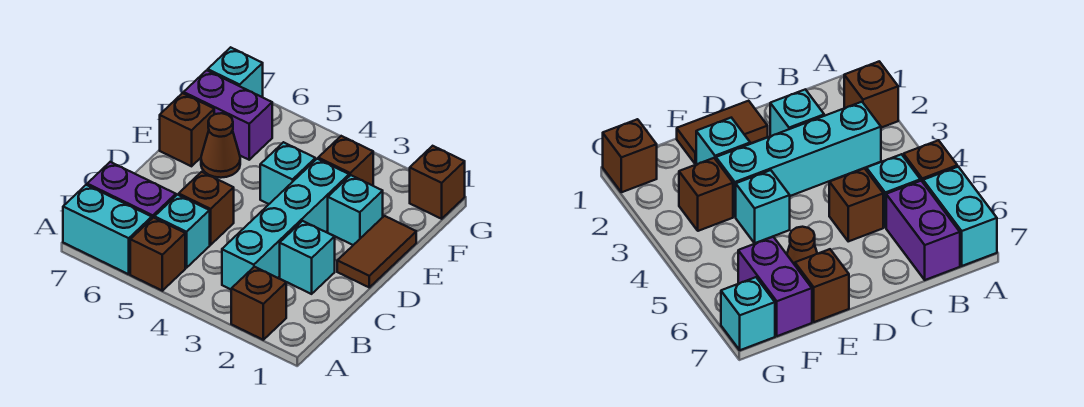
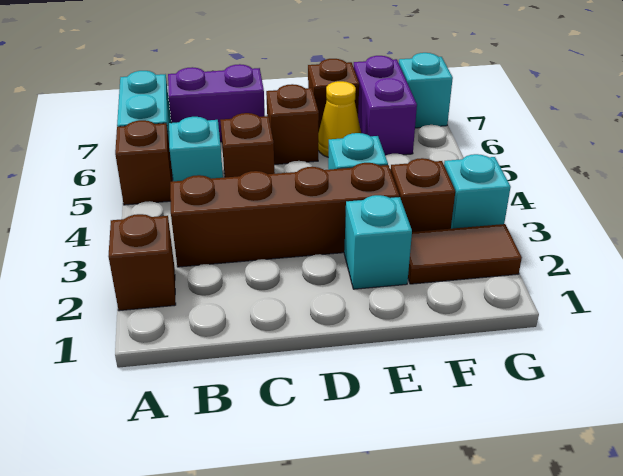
cyan 1x4 brick [222,159,349,289] -> brown 1x4 brick [170,163,399,267]
purple 1x2 brick [87,162,176,218] -> purple 1x2 brick turned to [168,64,265,142]
cyan 1x1 brick [280,221,335,294] -> cyan 1x1 brick moved to [444,154,511,229]
brown 1x2 tile [337,216,416,287] -> brown 1x2 tile moved to [408,224,522,284]
brown 1x1 cone [201,113,240,178] -> yellow 1x1 cone [318,81,361,157]
brown 1x1 brick [410,146,465,219] -> brown 1x1 brick moved to [266,84,319,164]

